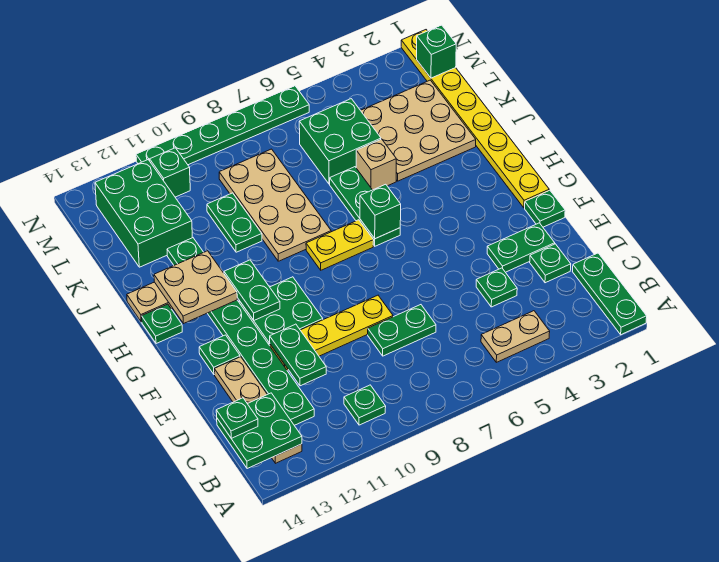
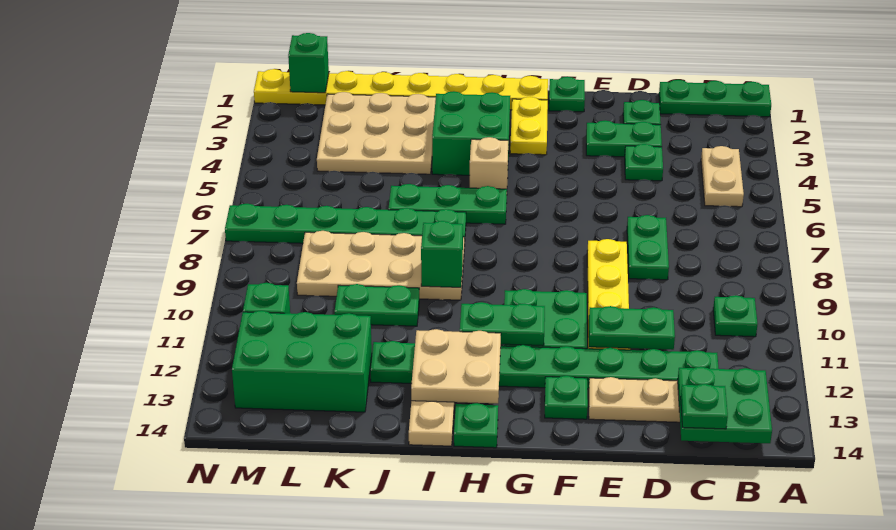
green 1x2 plate [487,223,555,272] -> green 1x2 plate turned to [586,120,662,157]
green 1x1 brick [360,184,401,239] -> green 1x1 brick moved to [421,221,463,287]
yellow 1x2 plate [306,220,374,270] -> yellow 1x2 plate moved to [510,97,548,155]
tan 1x1 brick [356,139,396,190] -> tan 1x1 brick moved to [470,137,508,189]
green 2x2 brick [299,99,381,184] -> green 2x2 brick moved to [432,91,510,175]
green 1x6 plate [136,86,309,165] -> green 1x6 plate turned to [225,204,466,246]

